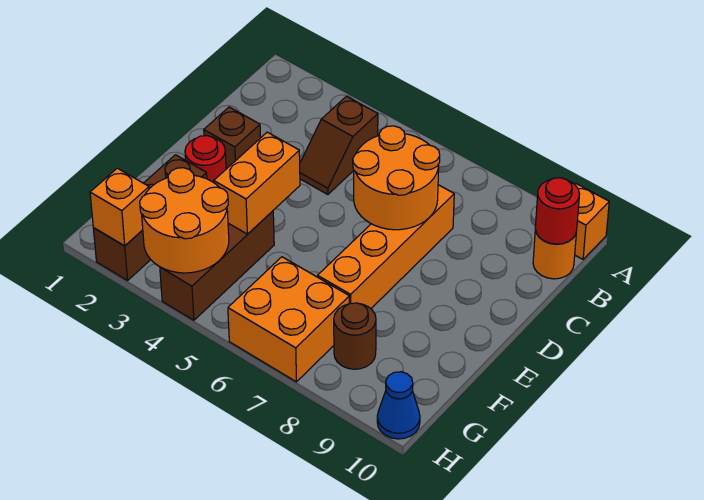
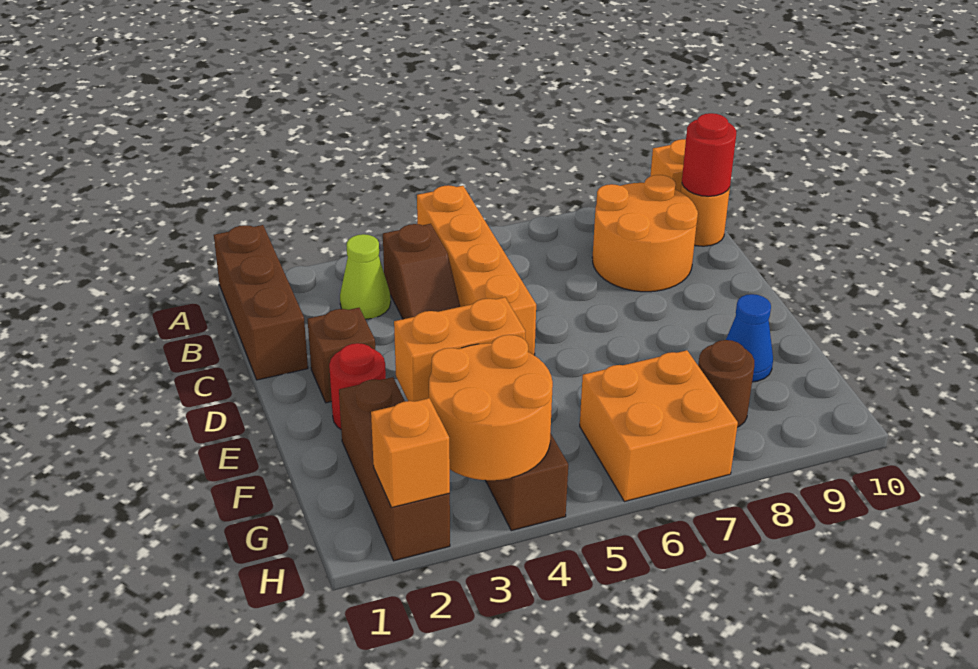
none -> brown 1x3 brick [214,225,308,380]
none -> lime 1x1 cone [340,234,391,319]
orange 2x2 round brick [353,126,440,230] -> orange 2x2 round brick moved to [592,175,698,292]
orange 1x4 brick [318,185,454,309] -> orange 1x4 brick moved to [417,185,536,355]
orange 1x2 brick [214,132,300,234] -> orange 1x2 brick turned to [394,297,525,402]
blue 1x1 cone [377,372,420,439] -> blue 1x1 cone moved to [726,294,773,382]

